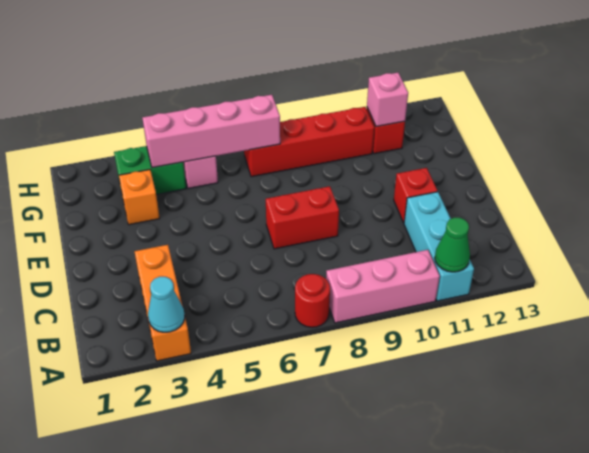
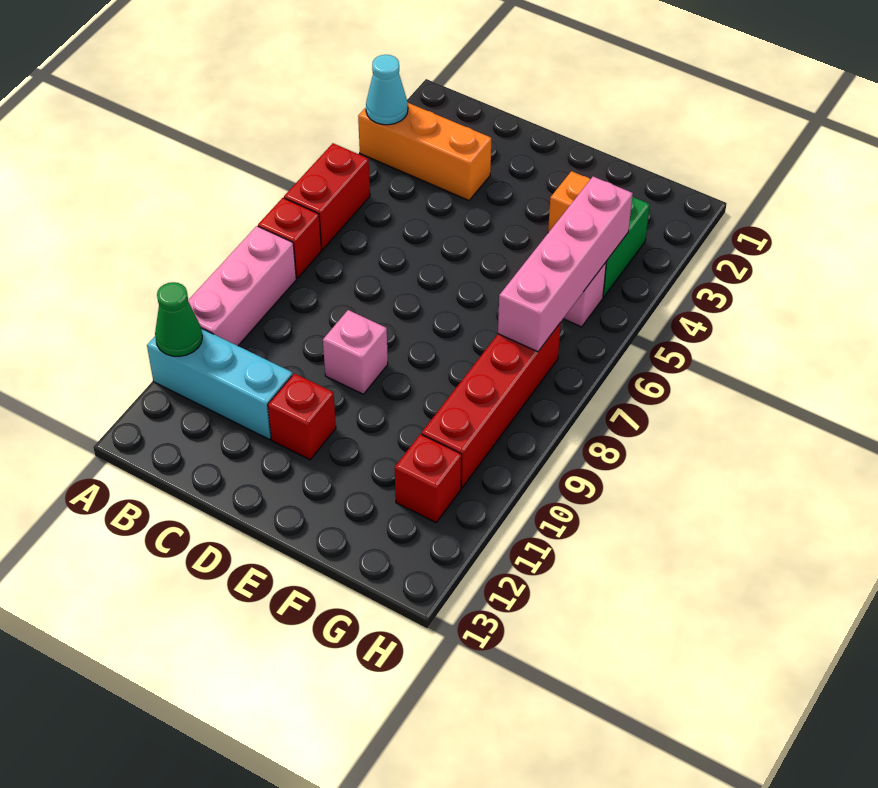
red 1x1 round brick [295,274,330,327] -> red 1x1 brick [258,198,321,278]
red 1x2 brick [266,186,339,249] -> red 1x2 brick moved to [284,143,370,250]
pink 1x1 brick [367,73,408,127] -> pink 1x1 brick moved to [323,310,388,394]

